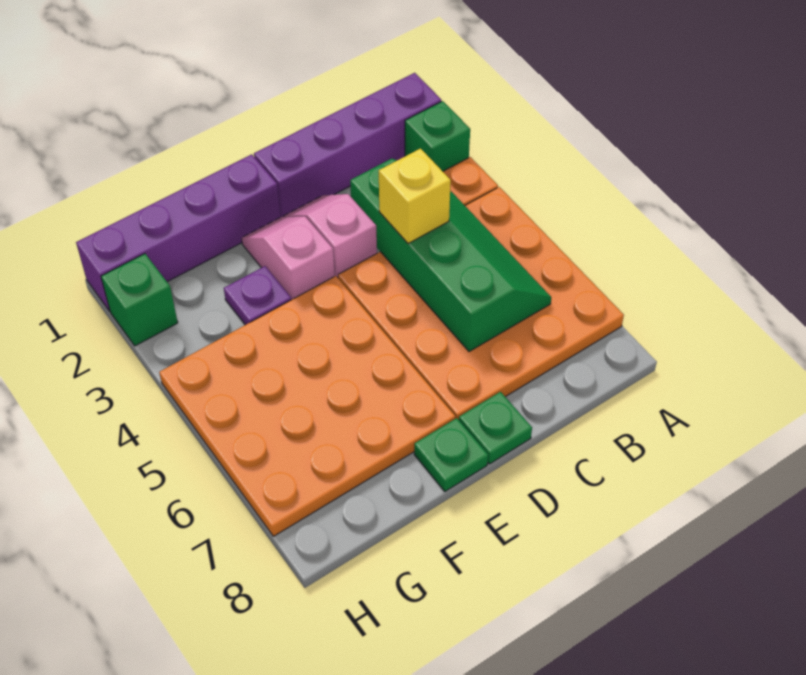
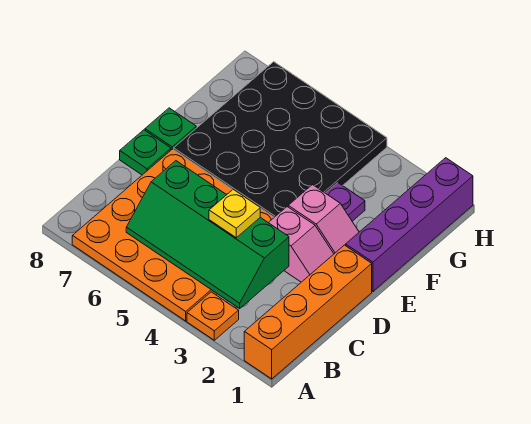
purple 1x4 brick [254,73,441,217] -> orange 1x4 brick [244,245,372,379]
green 1x1 brick [405,101,470,171] -> none
yellow 1x1 brick [379,149,451,244] -> yellow 1x1 plate [209,189,260,238]
orange 4x4 plate [159,276,455,536] -> black 4x4 plate [174,62,387,217]
green 1x1 brick [101,254,178,346] -> none

